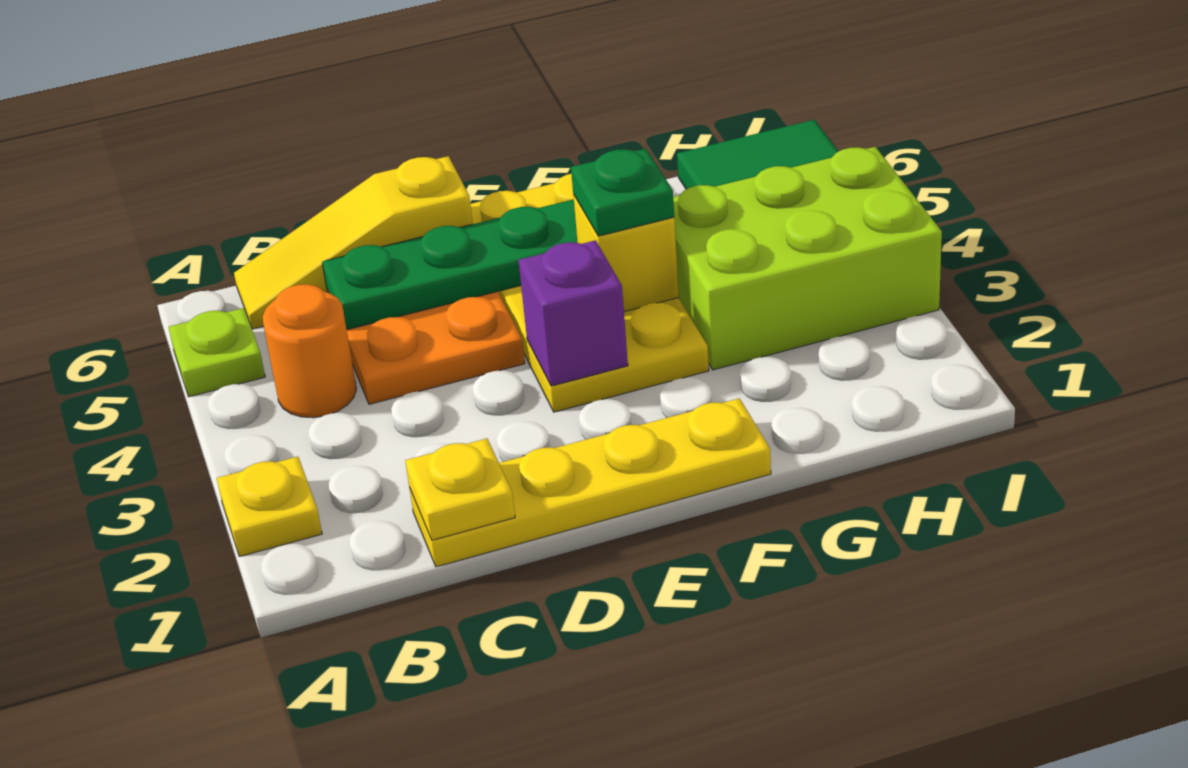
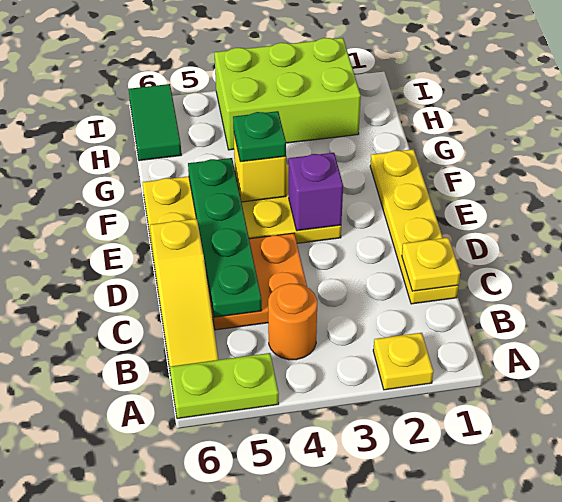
lime 1x1 plate [169,308,265,397] -> lime 1x2 plate [170,353,279,419]
lime 2x3 brick [673,147,942,370] -> lime 2x3 brick turned to [215,38,361,150]

